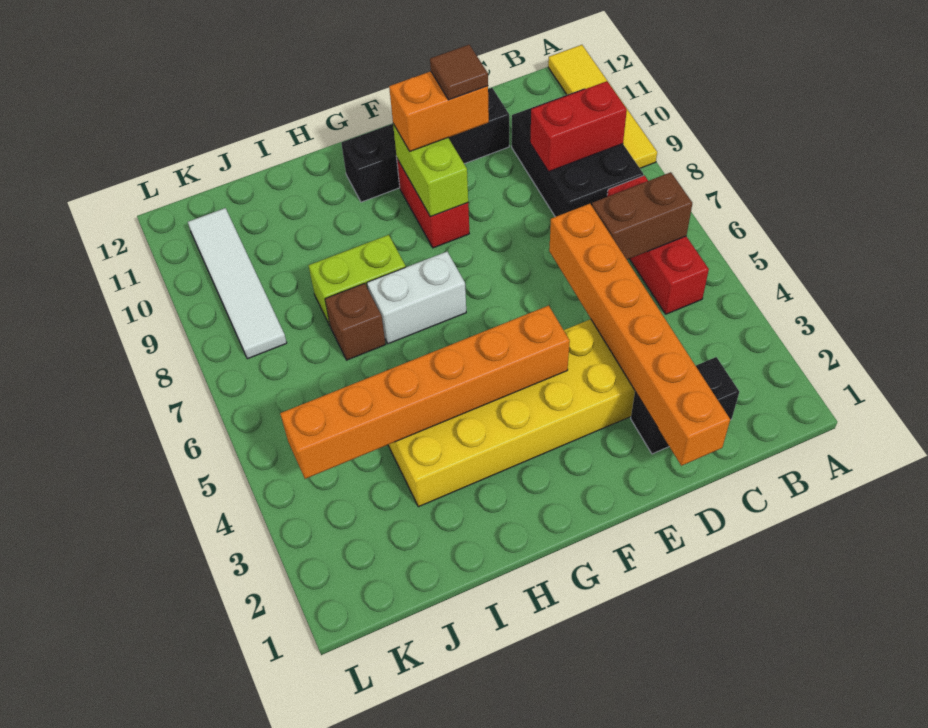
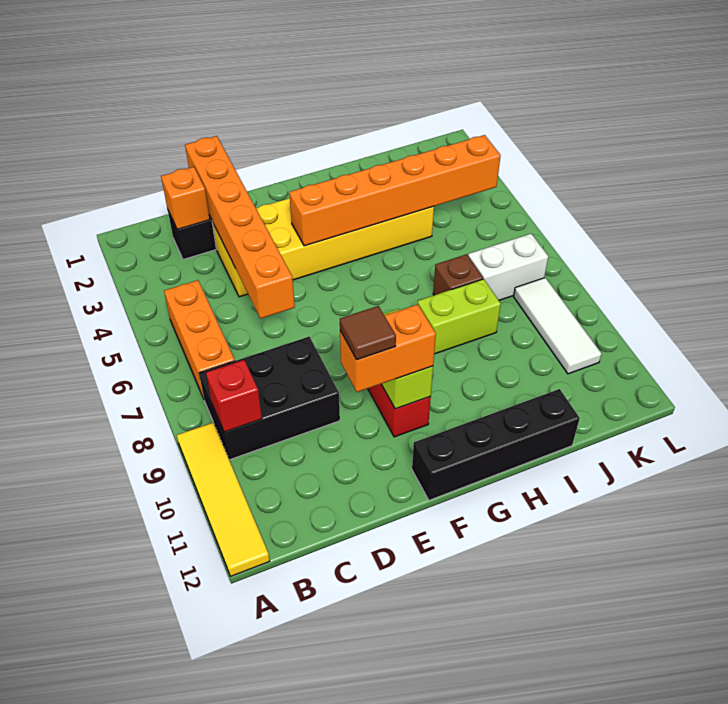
red 1x3 brick [607,175,709,314] -> orange 1x3 brick [164,280,235,398]
brown 1x2 brick [592,172,692,259] -> none
black 2x3 brick [512,88,643,217] -> black 2x3 brick turned to [199,336,340,460]
red 1x2 brick [530,81,627,172] -> red 1x1 brick [206,360,262,432]
none -> orange 1x1 brick [161,167,210,229]
black 1x4 brick [341,88,509,202] -> black 1x4 brick moved to [412,389,580,500]
white 1x2 brick [367,252,466,344] -> white 1x2 brick moved to [468,234,548,300]
white 1x4 tile [188,208,287,359] -> white 1x3 tile [514,278,601,374]

